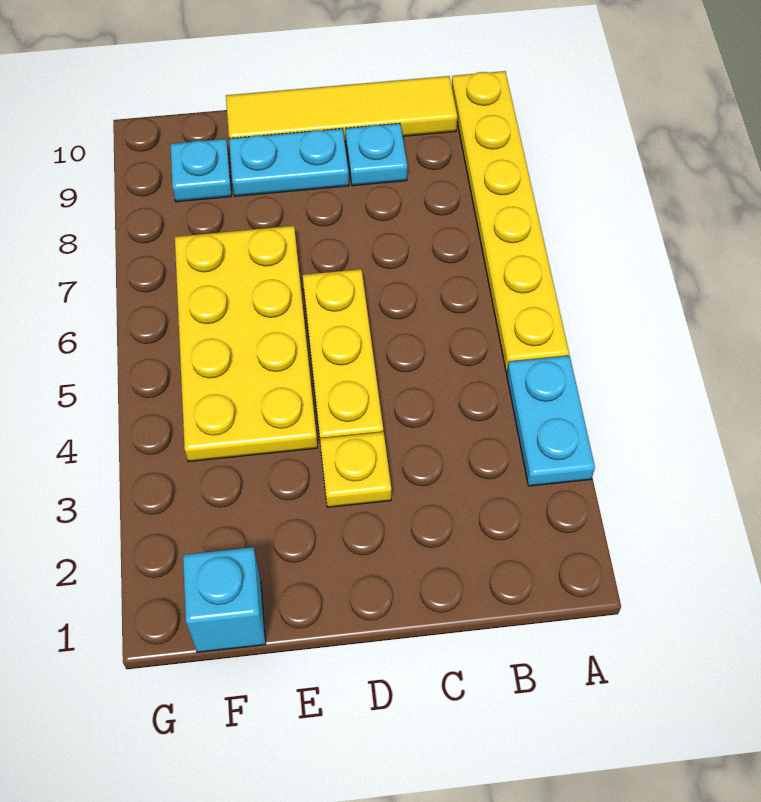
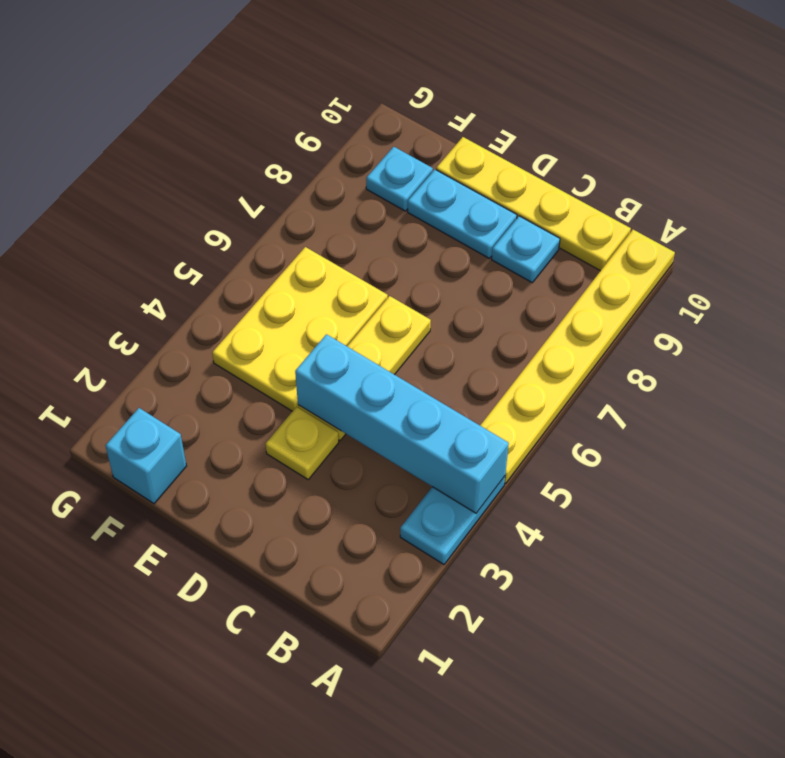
none -> cyan 1x4 brick [295,334,509,513]
yellow 1x4 tile [226,76,457,142] -> yellow 1x4 plate [436,137,631,271]
yellow 2x4 plate [175,226,317,462] -> yellow 2x3 plate [212,247,388,411]

